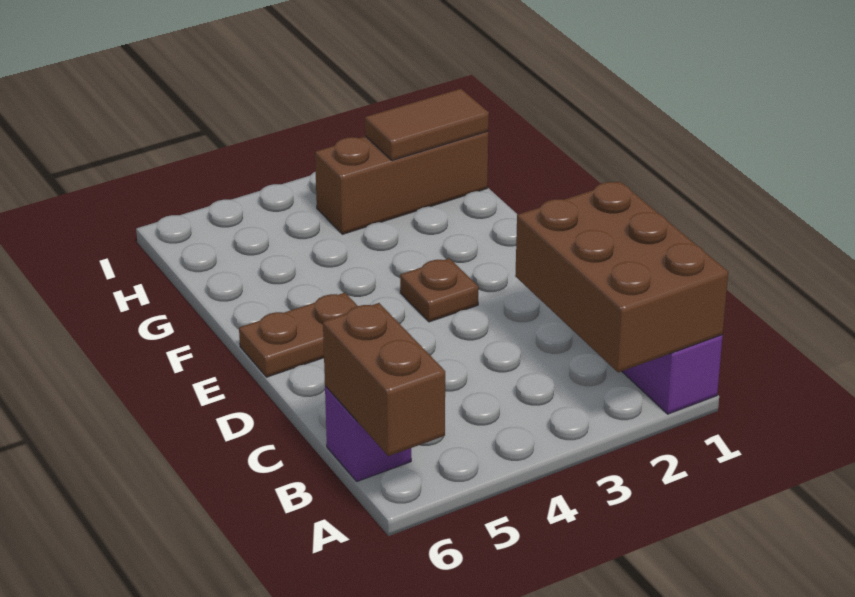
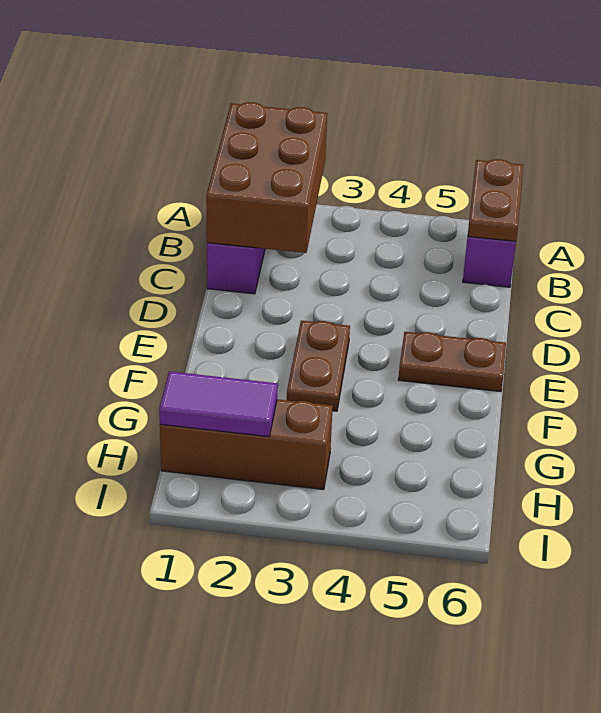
brown 1x2 brick [323,303,445,456] -> brown 1x2 plate [468,159,523,241]
brown 1x1 plate [400,258,479,322] -> brown 1x2 plate [287,321,350,411]
brown 1x2 tile [365,89,489,161] -> purple 1x2 tile [159,371,277,437]

